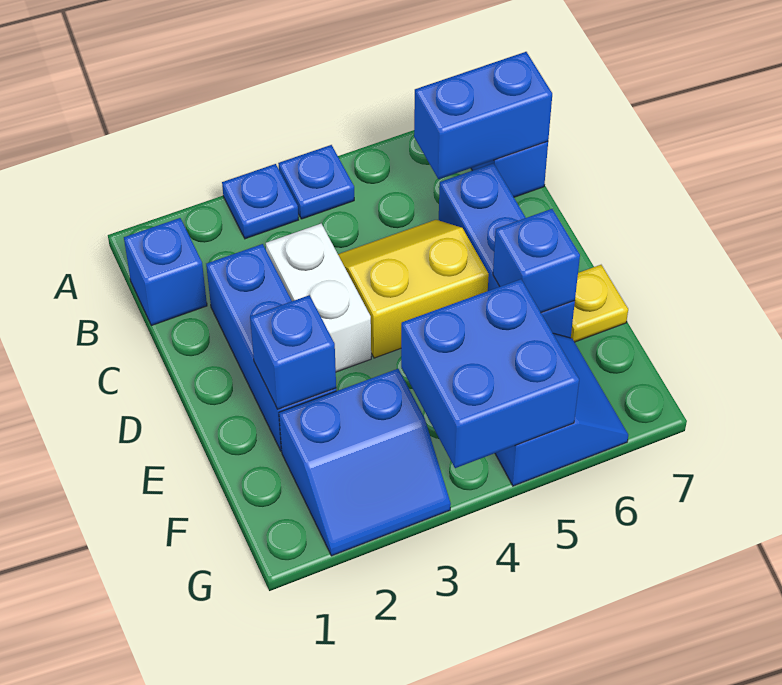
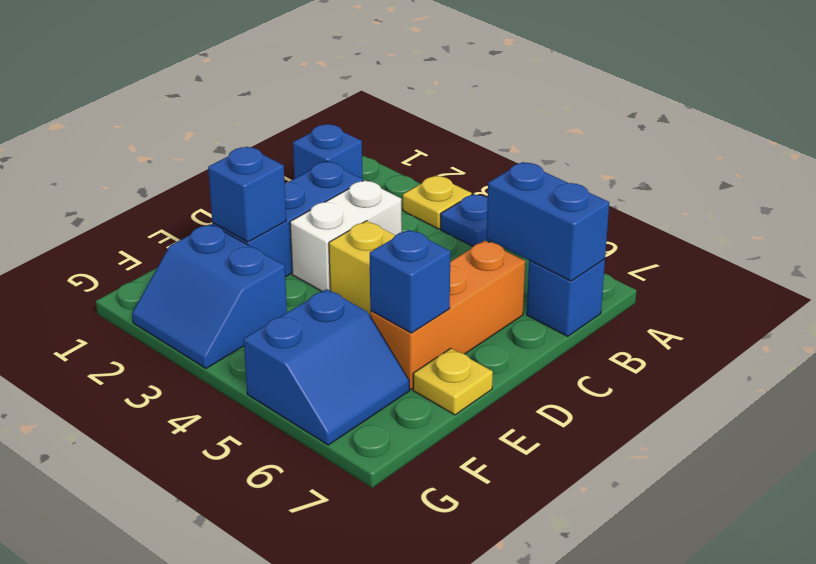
blue 1x1 plate [222,164,299,239] -> yellow 1x1 plate [403,175,472,229]
blue 1x3 brick [439,163,575,338] -> orange 1x3 brick [370,240,525,389]
blue 2x2 brick [401,279,579,468] -> none

